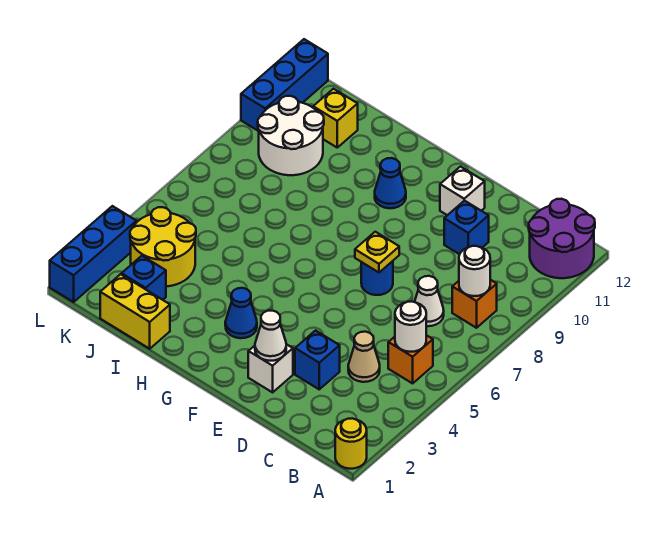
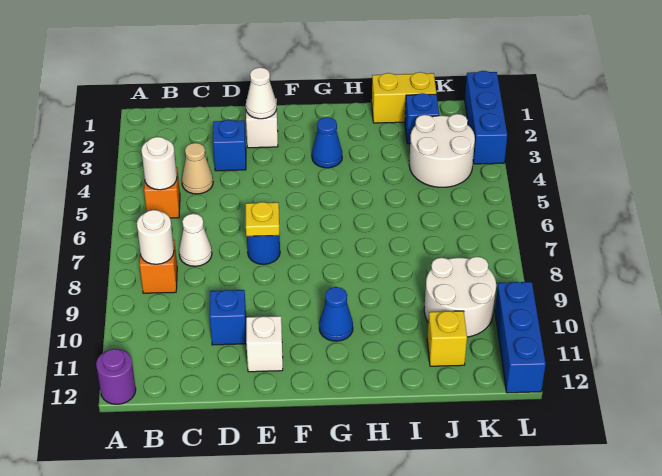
yellow 1x1 round brick [335,418,367,469] -> none
purple 2x2 round brick [529,199,595,278] -> purple 1x1 round brick [96,349,136,404]
yellow 2x2 round brick [130,207,196,286] -> white 2x2 round brick [409,114,475,187]

